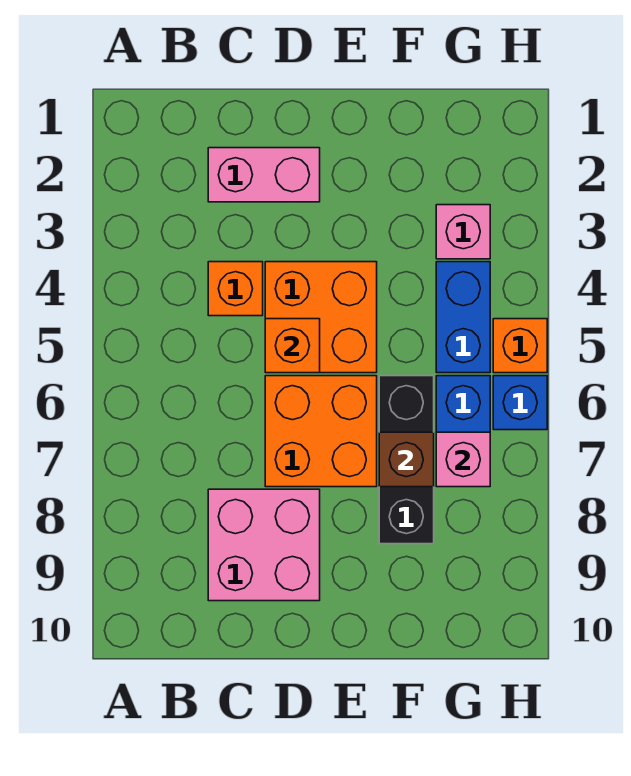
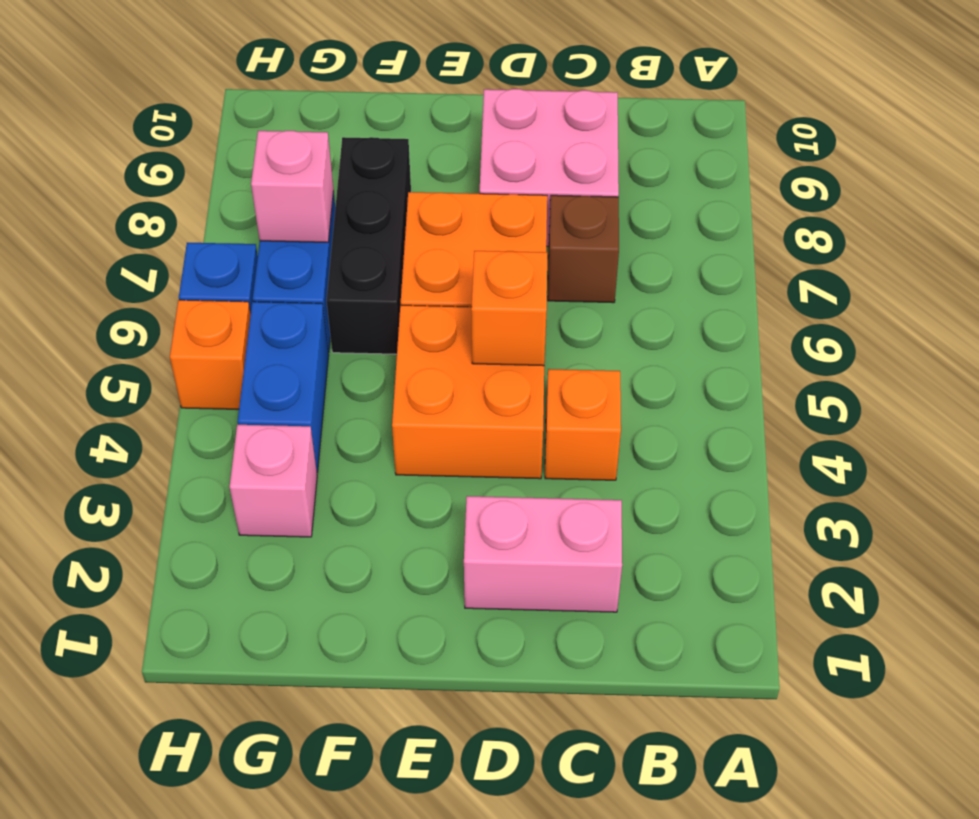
brown 1x1 brick [379,432,434,487] -> brown 1x1 brick moved to [548,195,619,303]

